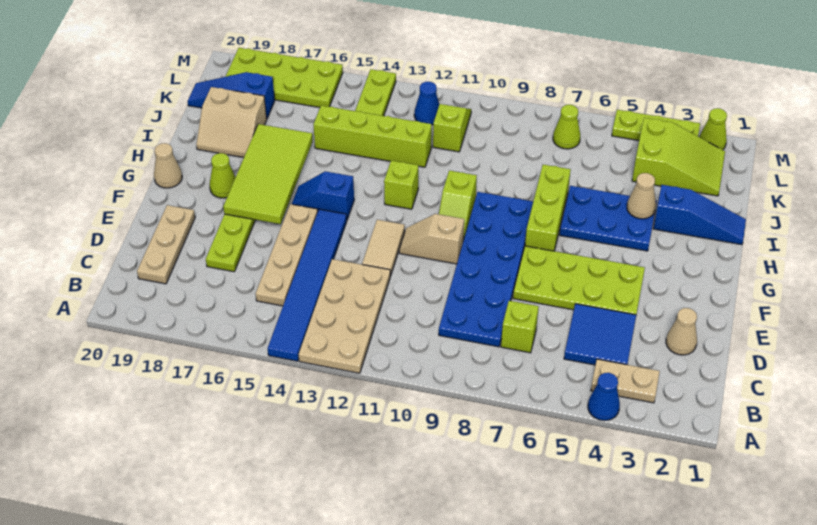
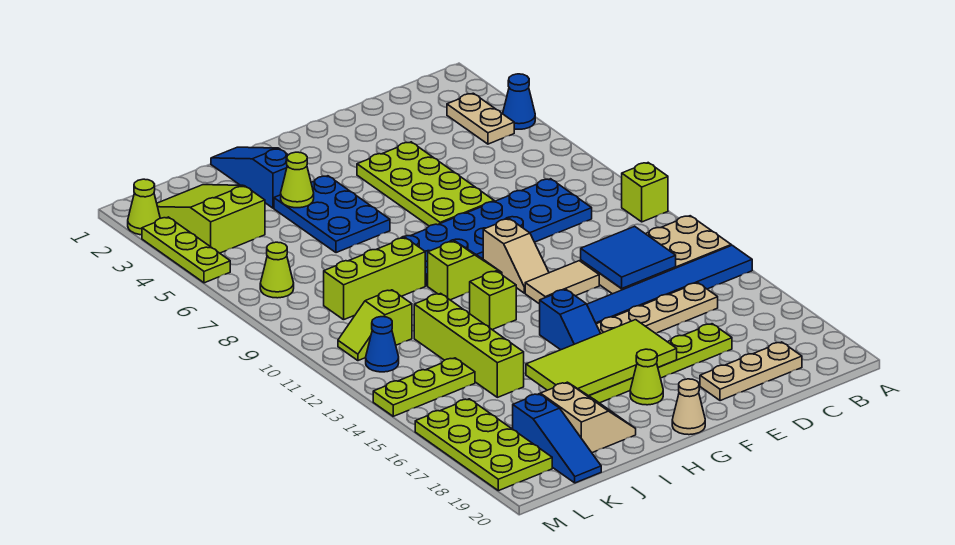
blue 2x2 tile [564,304,636,365] -> blue 2x2 tile moved to [581,226,676,289]
lime 1x1 brick [501,301,539,353] -> lime 1x1 brick moved to [622,163,668,222]
tan 1x1 cone [666,308,697,355] -> none
lime 1x3 brick [525,165,571,251] -> lime 1x3 brick moved to [324,238,425,320]
tan 1x1 cone [627,173,656,219] -> lime 1x1 cone [281,152,314,208]

